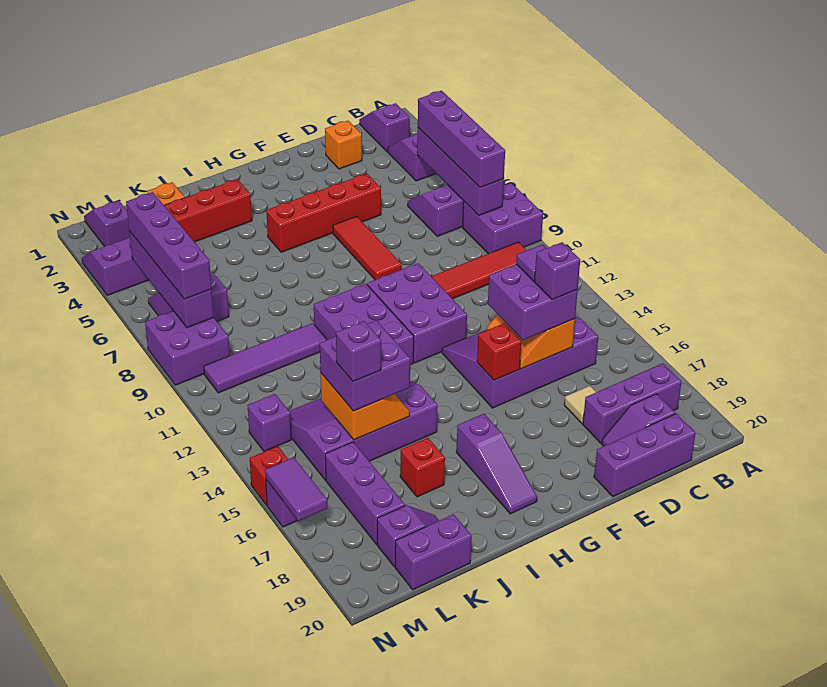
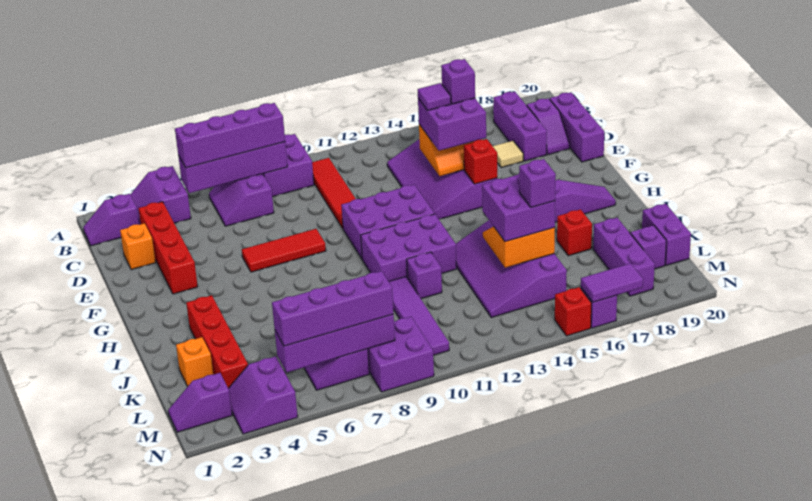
red 1x4 brick [266,173,381,252] -> red 1x4 brick moved to [138,202,198,294]
purple 1x3 brick [325,442,405,544] -> purple 1x3 brick turned to [593,218,655,296]
purple 1x1 brick [248,394,291,452] -> purple 1x1 brick moved to [407,252,442,299]

